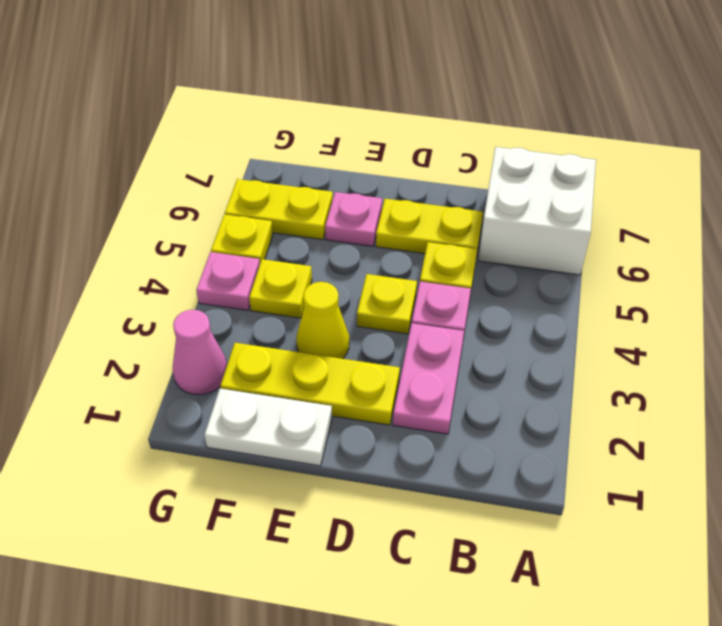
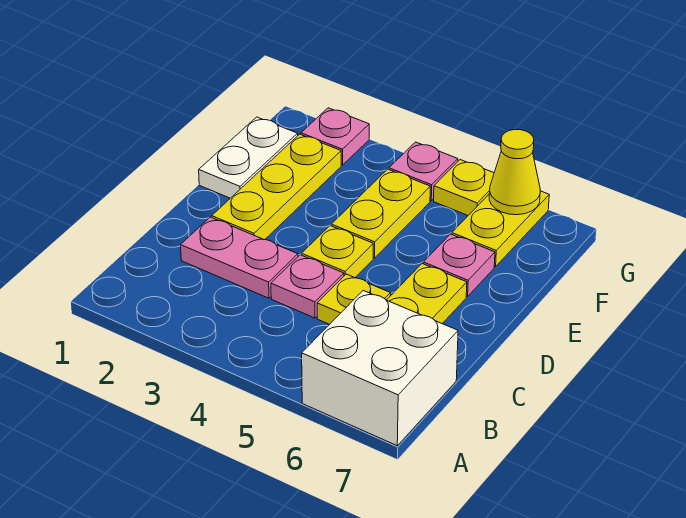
yellow 1x1 cone [296,282,349,359] -> yellow 1x1 cone moved to [489,130,540,215]
yellow 1x1 plate [249,259,312,318] -> yellow 1x2 plate [331,169,430,258]
pink 1x1 cone [172,310,227,395] -> pink 1x1 plate [301,108,369,165]

